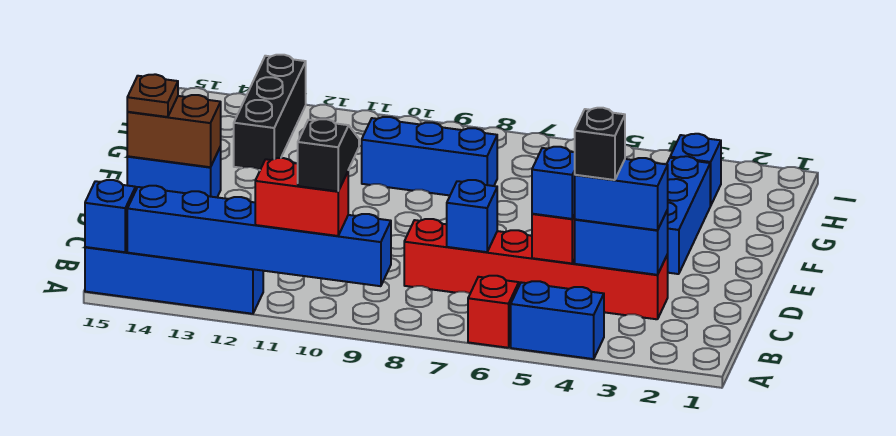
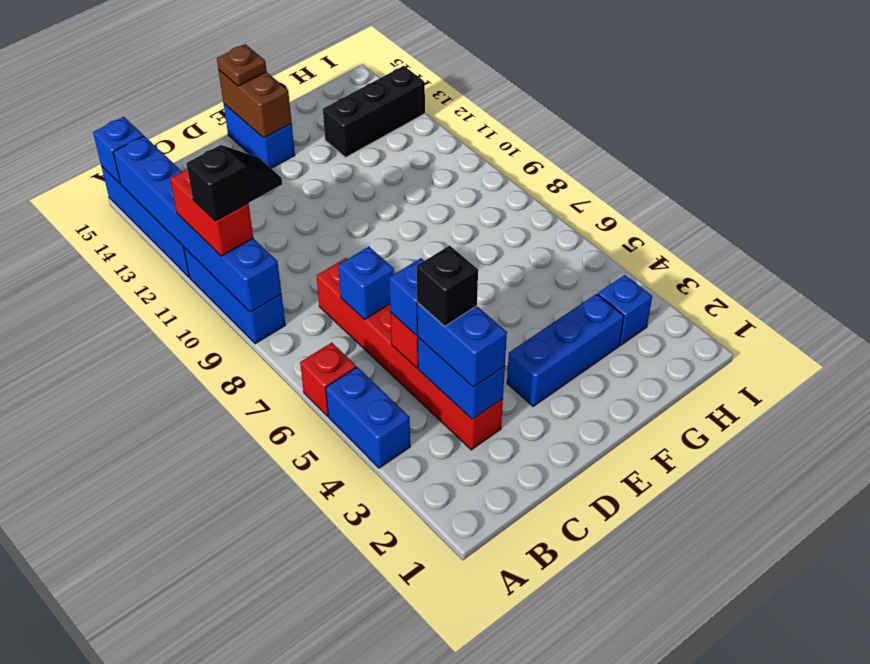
blue 1x3 brick [362,117,497,195] -> blue 1x3 brick moved to [184,248,285,344]

